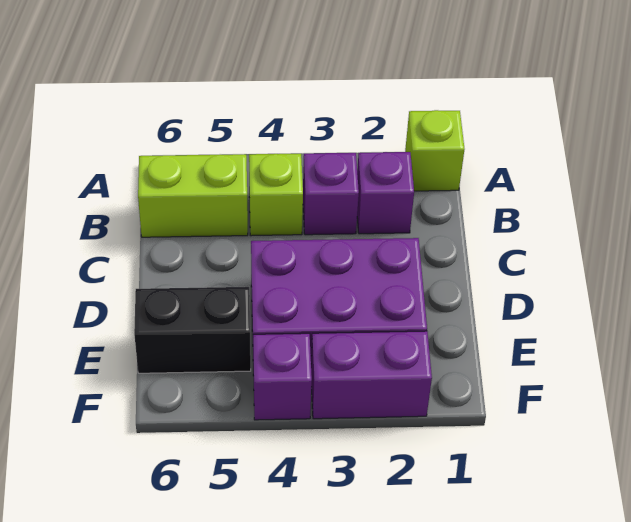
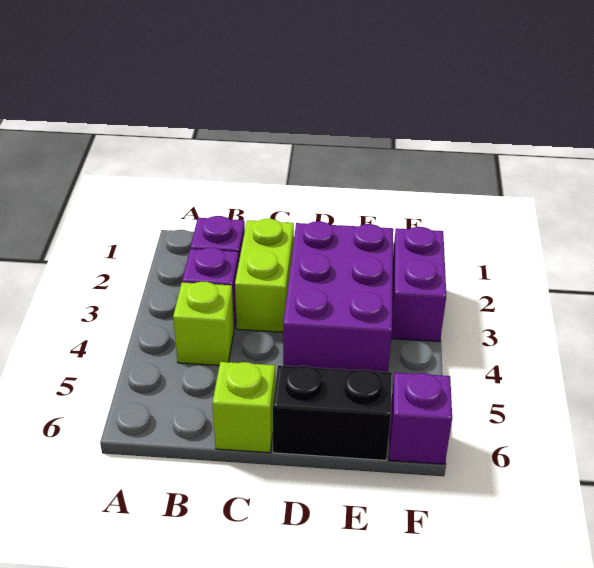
lime 1x1 brick [405,110,464,191] -> lime 1x1 brick moved to [212,362,275,453]
lime 1x2 brick [138,154,248,237] -> lime 1x2 brick moved to [235,219,294,332]
black 1x2 brick [134,287,251,373] -> black 1x2 brick turned to [273,365,392,460]
purple 1x1 brick [253,333,312,420] -> purple 1x1 brick moved to [389,373,452,464]

